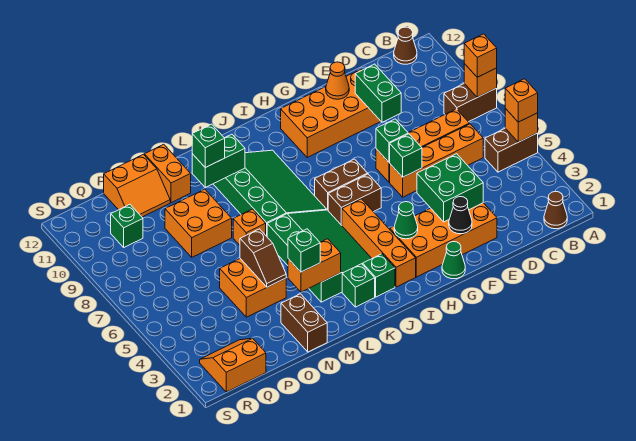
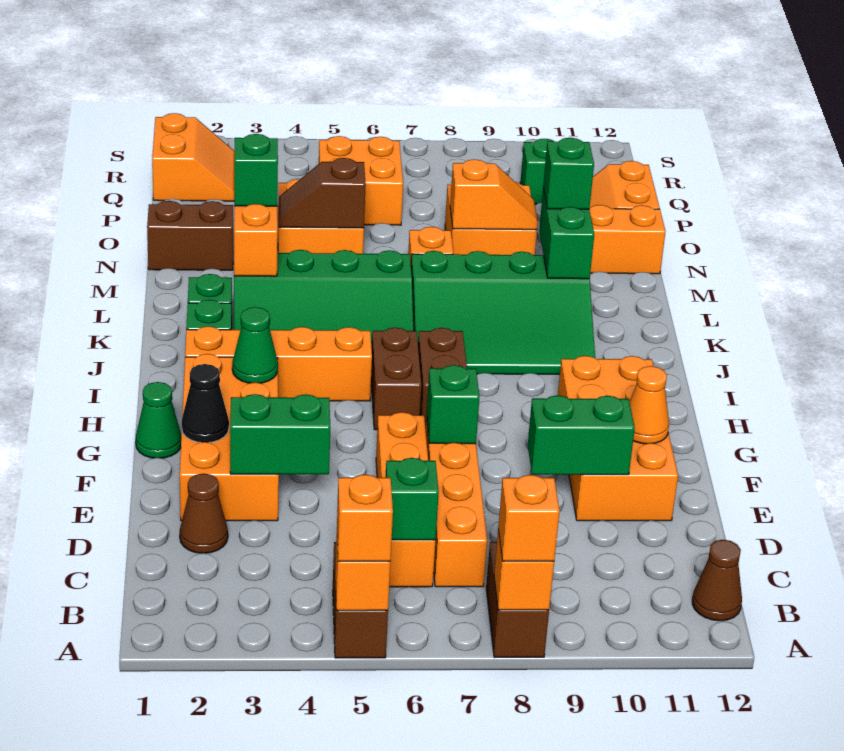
brown 1x1 cone [544,191,567,229] -> brown 1x1 cone moved to [180,473,228,553]
green 2x2 brick [417,154,483,222] -> green 1x2 brick [230,394,330,475]
green 1x1 brick [390,134,422,177] -> green 1x1 brick moved to [385,458,439,540]
none -> orange 1x2 slope [450,159,538,230]
none -> orange 2x2 brick [319,136,403,225]

